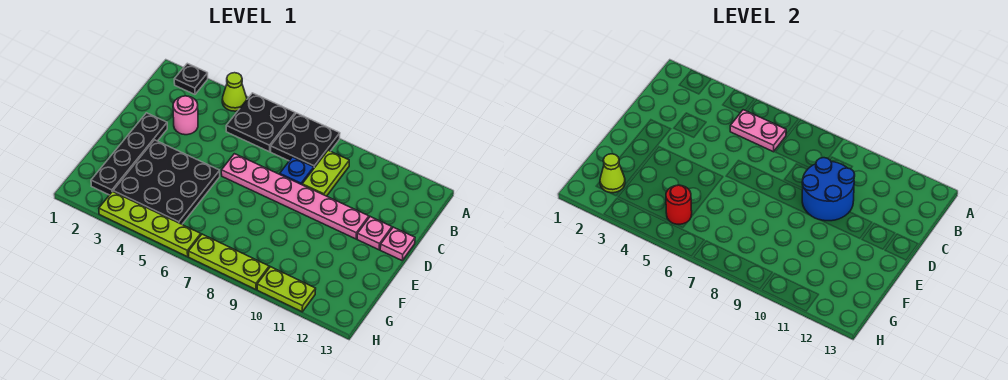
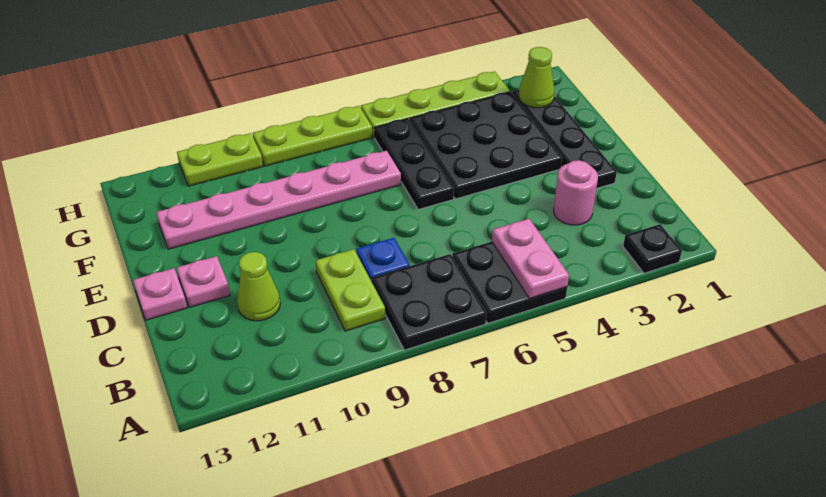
lime 1x1 cone [222,73,247,111] -> lime 1x1 cone moved to [237,252,280,321]
pink 1x2 plate [730,110,786,152] -> pink 1x2 plate turned to [492,219,569,298]
blue 2x2 round brick [802,158,855,221] -> none
pink 1x6 plate [221,154,369,239] -> pink 1x6 plate moved to [156,151,401,249]
none -> black 1x3 plate [374,119,454,209]
red 1x1 round brick [666,185,692,225] -> none

